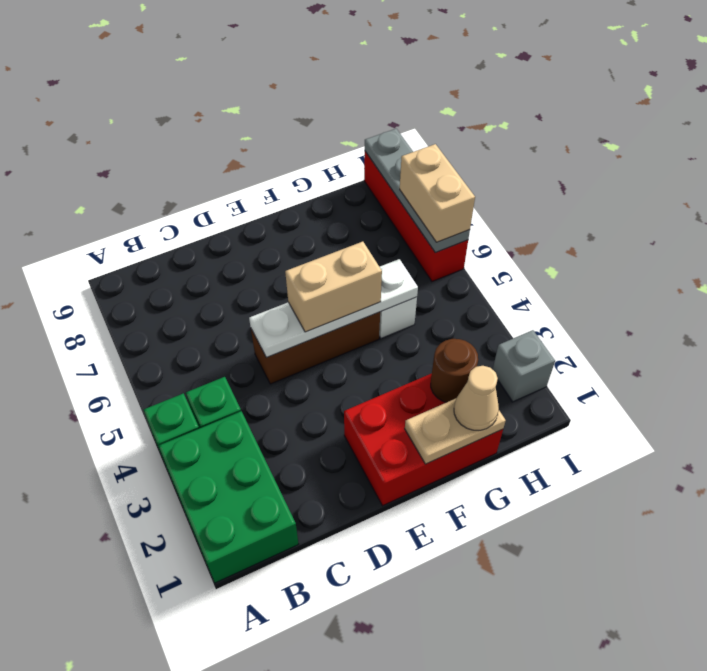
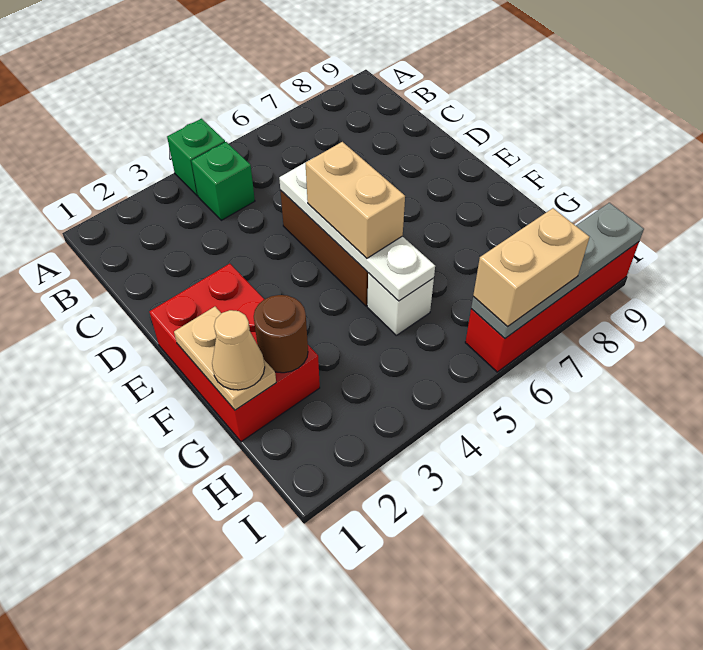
green 2x3 brick [159,411,298,583] -> none
grey 1x1 brick [493,330,555,402] -> none

